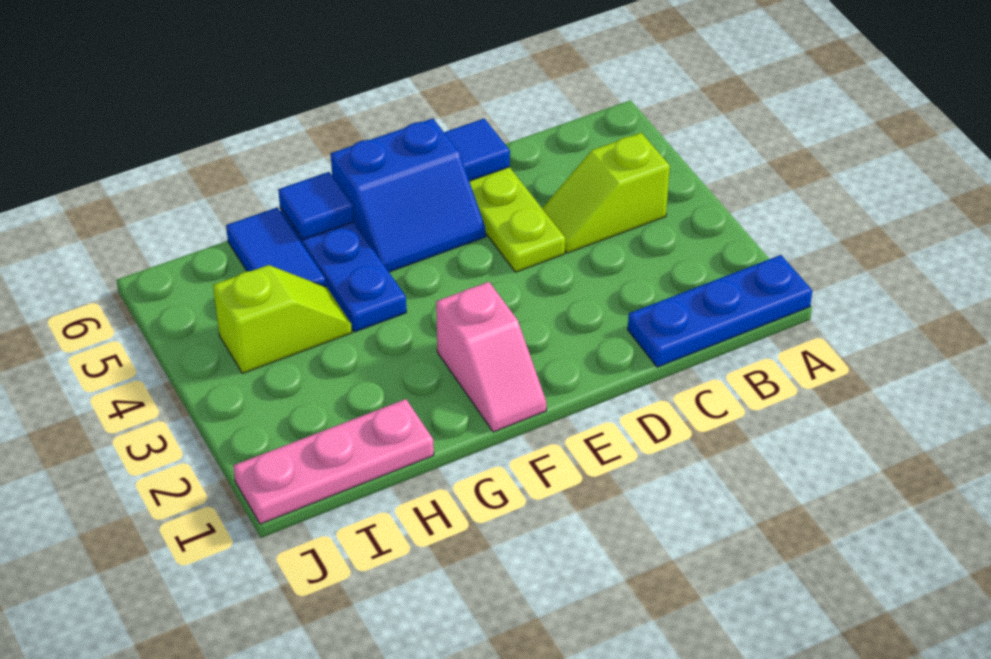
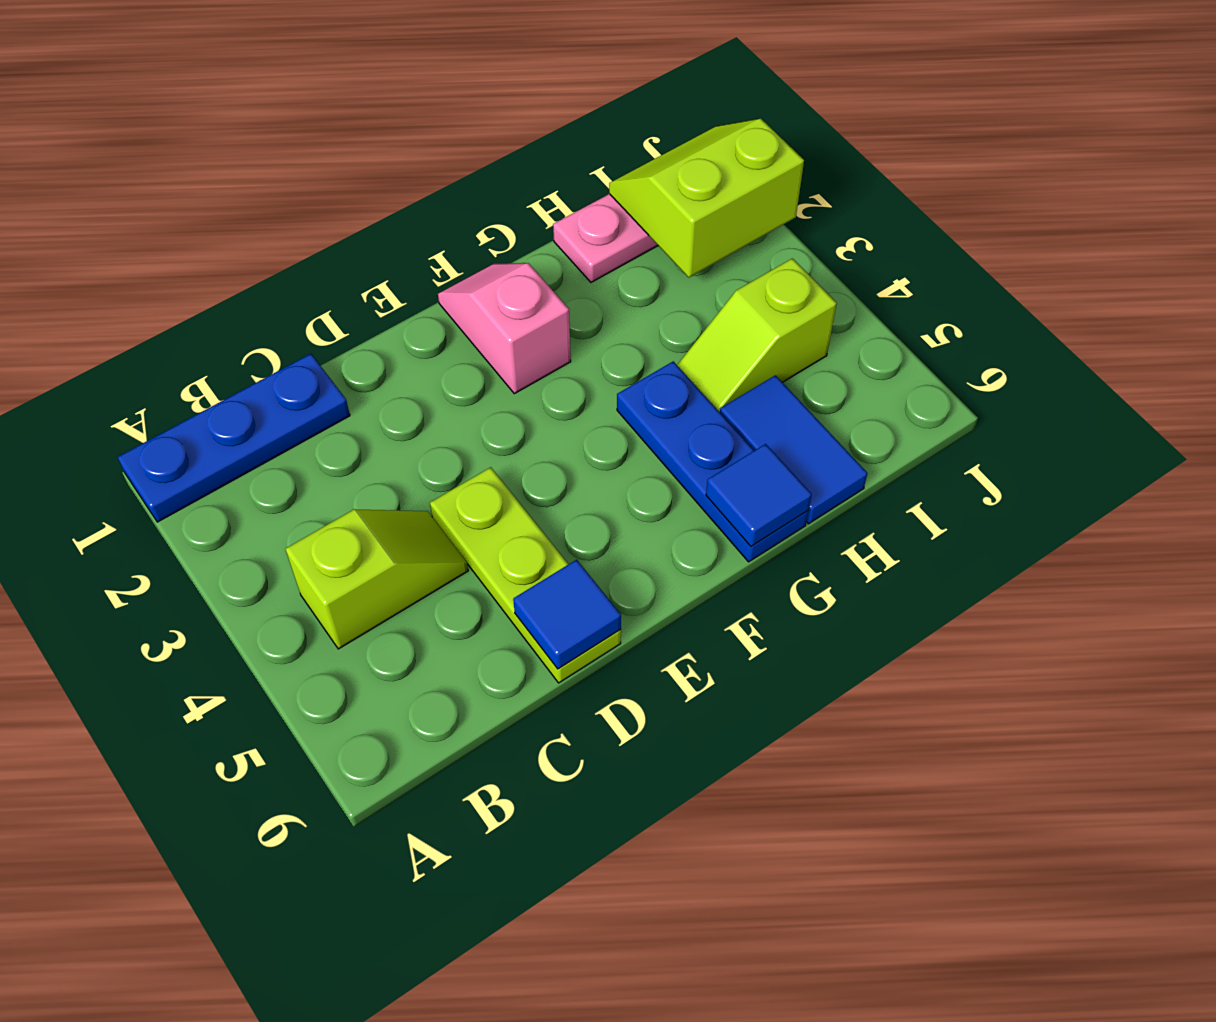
blue 2x2 slope [331,119,486,272] -> none
none -> lime 2x2 slope [609,119,804,277]

